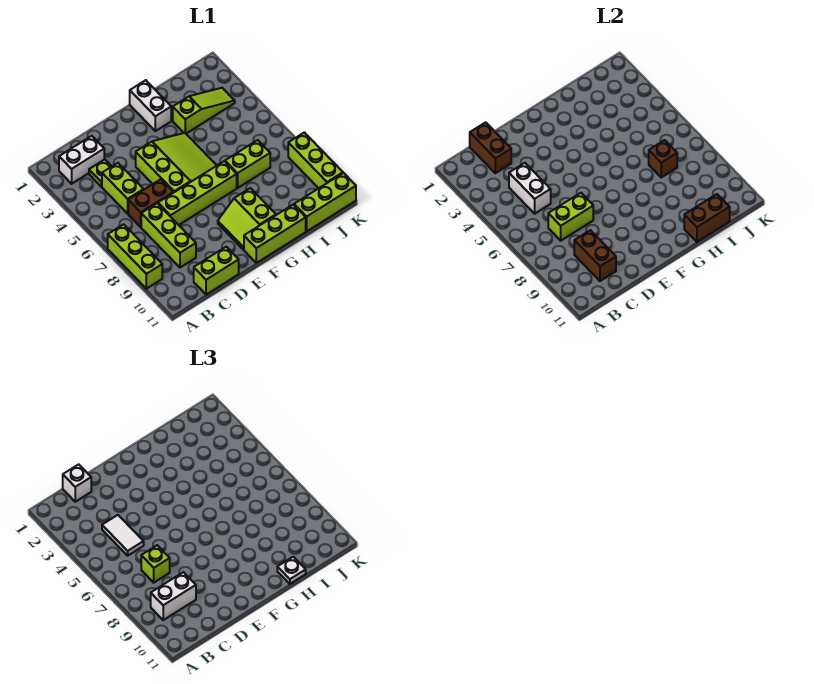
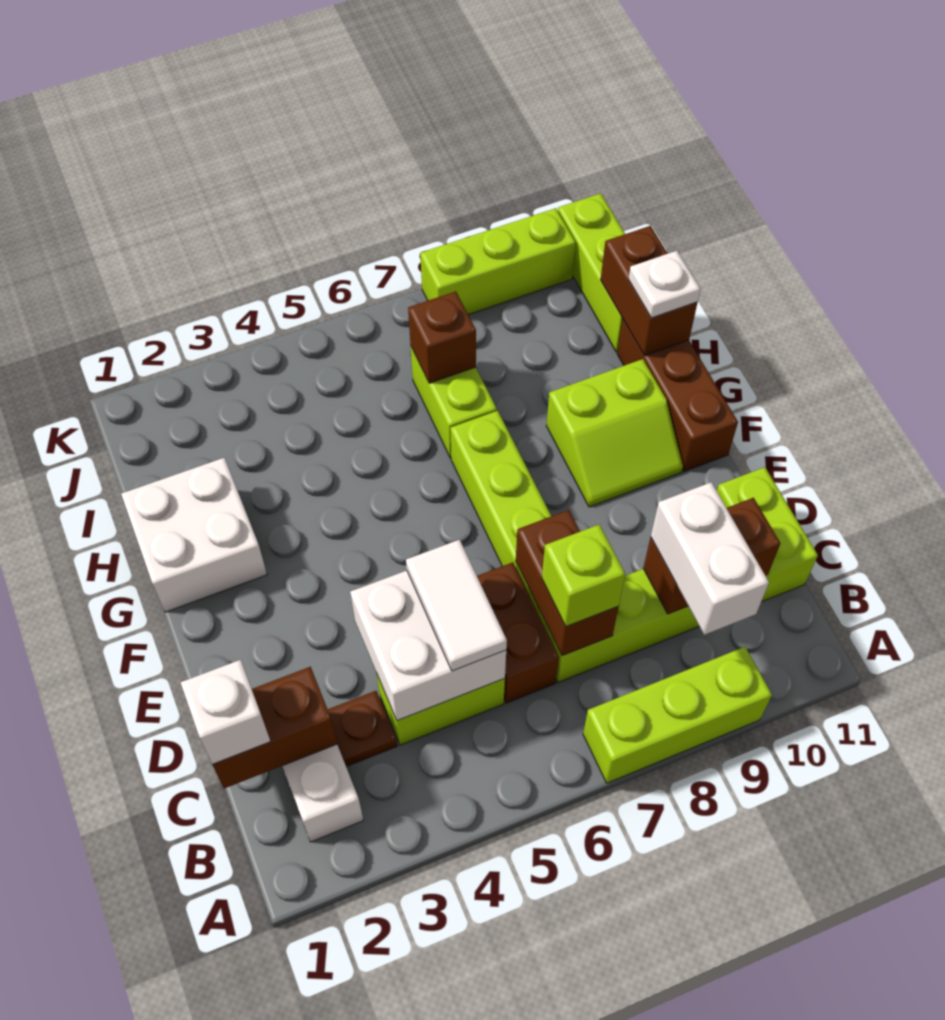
lime 1x1 plate [89,159,112,187] -> brown 1x1 plate [328,691,397,767]
white 1x2 brick [509,163,551,214] -> white 2x2 brick [350,570,506,721]
white 1x2 tile [102,515,144,556] -> white 1x2 tile turned to [406,540,507,671]
lime 1x2 brick [548,193,593,241] -> brown 1x2 brick [516,510,619,656]
lime 3x3 slope [136,133,217,193] -> none
lime 1x3 brick [244,205,306,263] -> brown 1x3 brick [617,319,738,471]
white 1x2 brick [130,80,171,131] -> white 2x2 brick [121,458,267,612]
lime 1x3 slope [173,88,235,134] -> none

